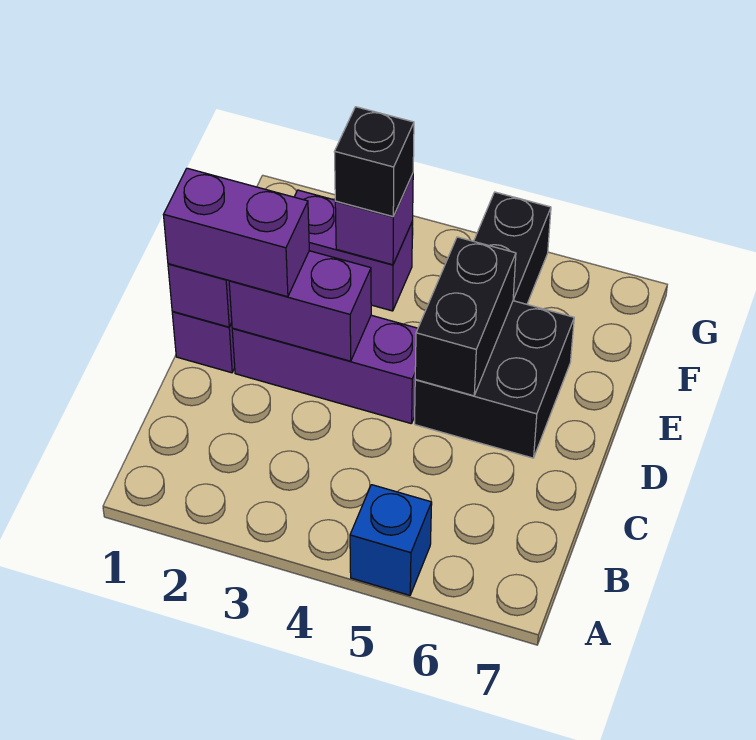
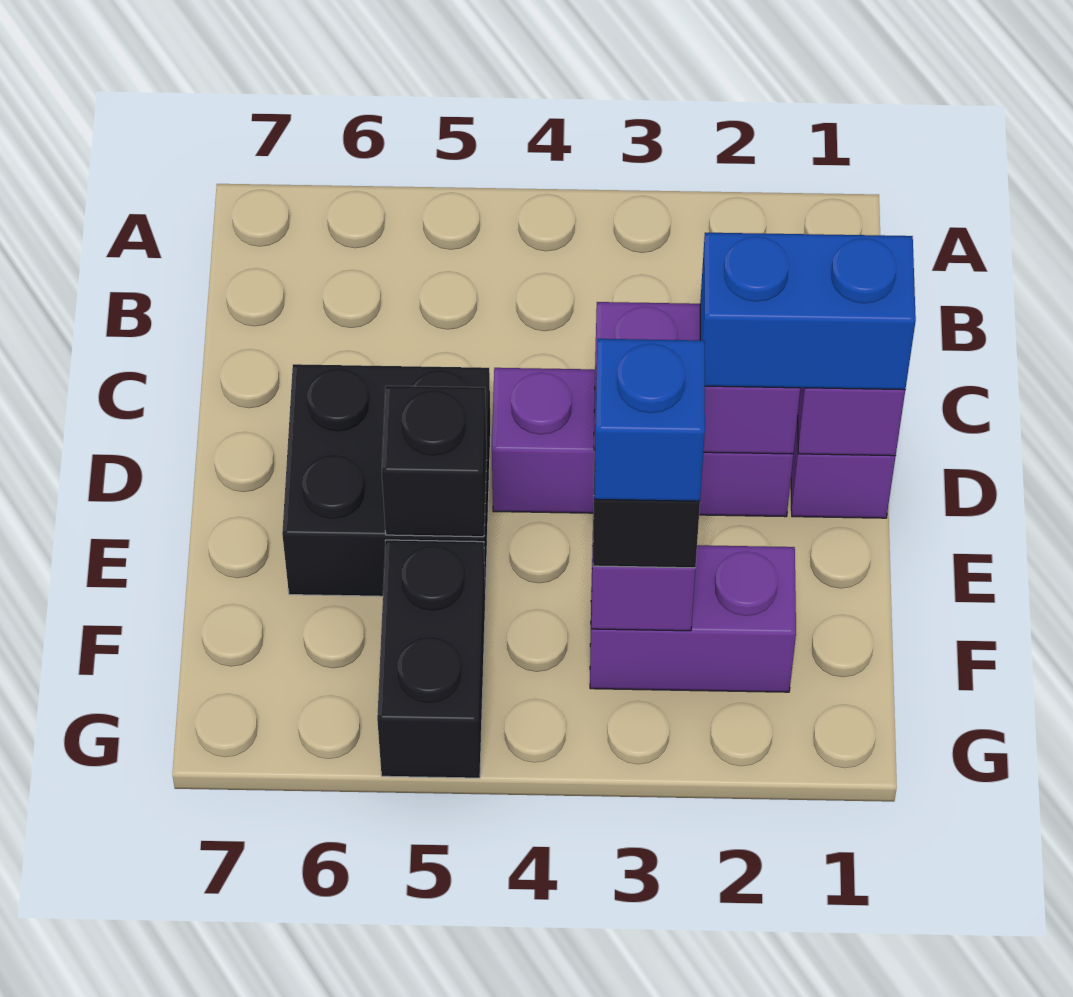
blue 1x1 brick [350,485,432,595] -> blue 1x1 brick moved to [594,339,705,501]
purple 1x2 brick [163,168,309,297] -> blue 1x2 brick [700,233,916,390]
black 1x2 brick [415,237,516,396] -> black 1x1 brick [382,386,487,537]

